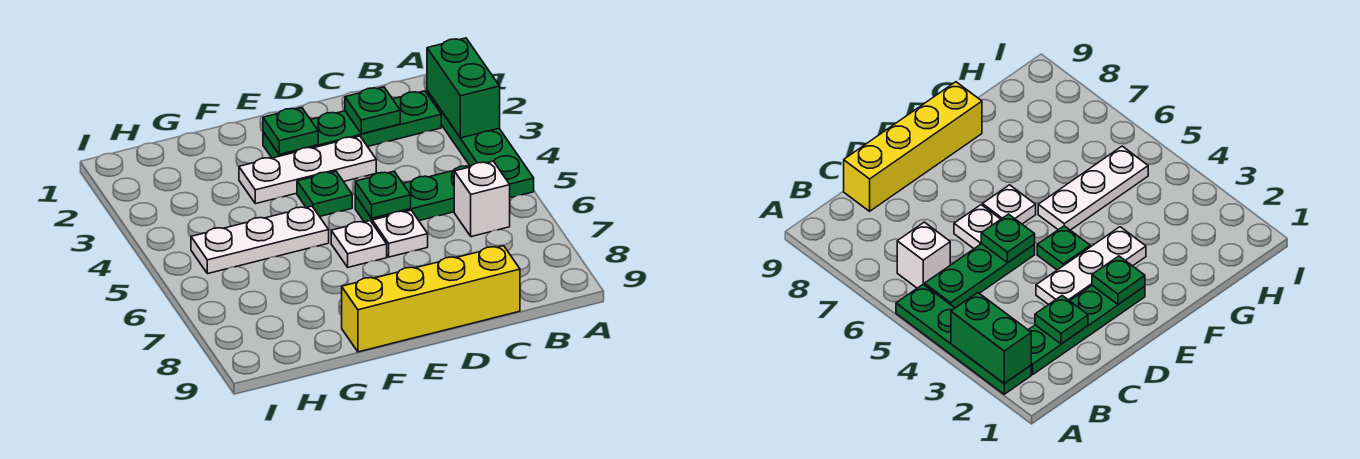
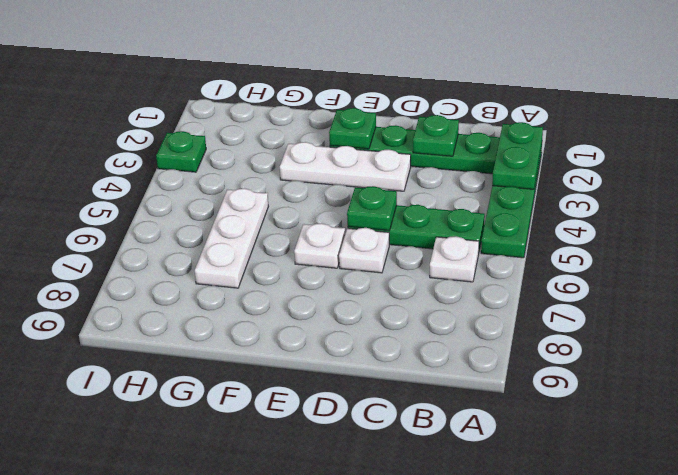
green 1x2 brick [427,38,500,138] -> green 1x2 plate [492,122,543,189]
white 1x1 brick [454,161,510,237] -> white 1x1 plate [430,236,479,282]
yellow 1x4 brick [342,246,520,352] -> none
green 1x1 plate [297,171,352,217] -> green 1x1 plate moved to [156,131,206,172]
white 1x3 plate [191,206,329,274] -> white 1x3 plate turned to [195,188,268,288]

